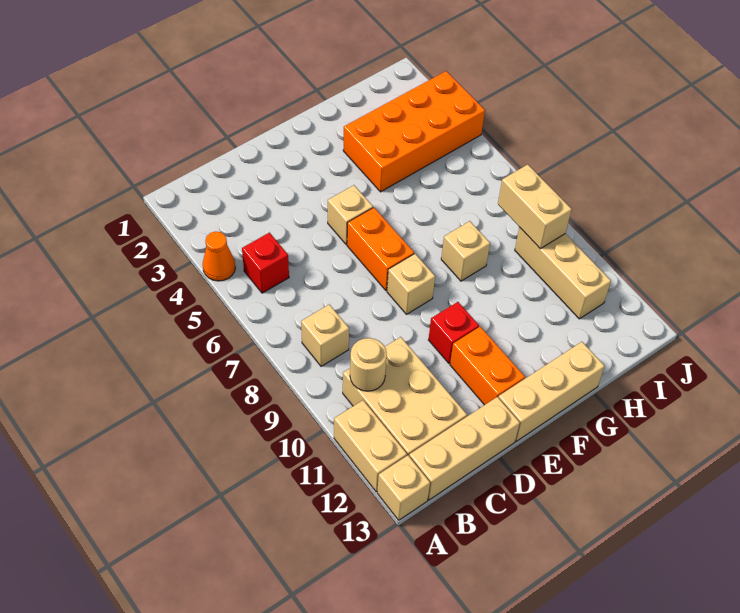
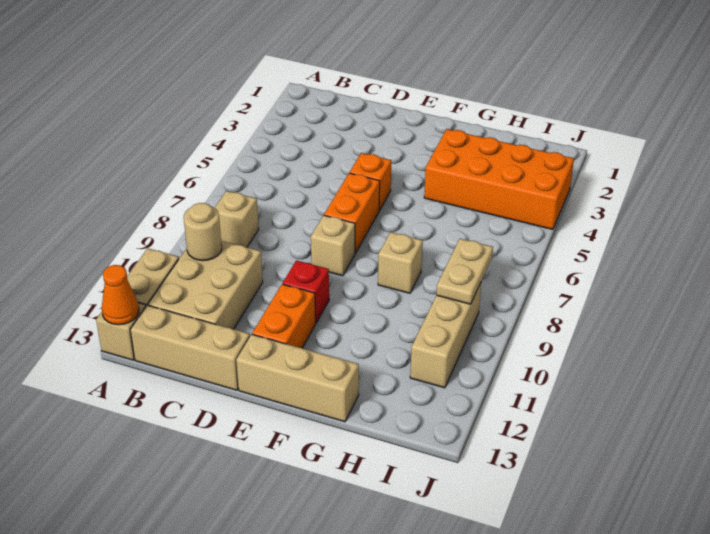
orange 1x1 cone [203,232,236,281] -> orange 1x1 cone moved to [102,265,139,325]
red 1x1 brick [242,233,289,293] -> none
tan 1x1 brick [328,185,373,245] -> orange 1x1 brick [350,153,391,210]
tan 1x2 brick [498,164,572,249] -> tan 1x2 plate [436,239,493,304]

